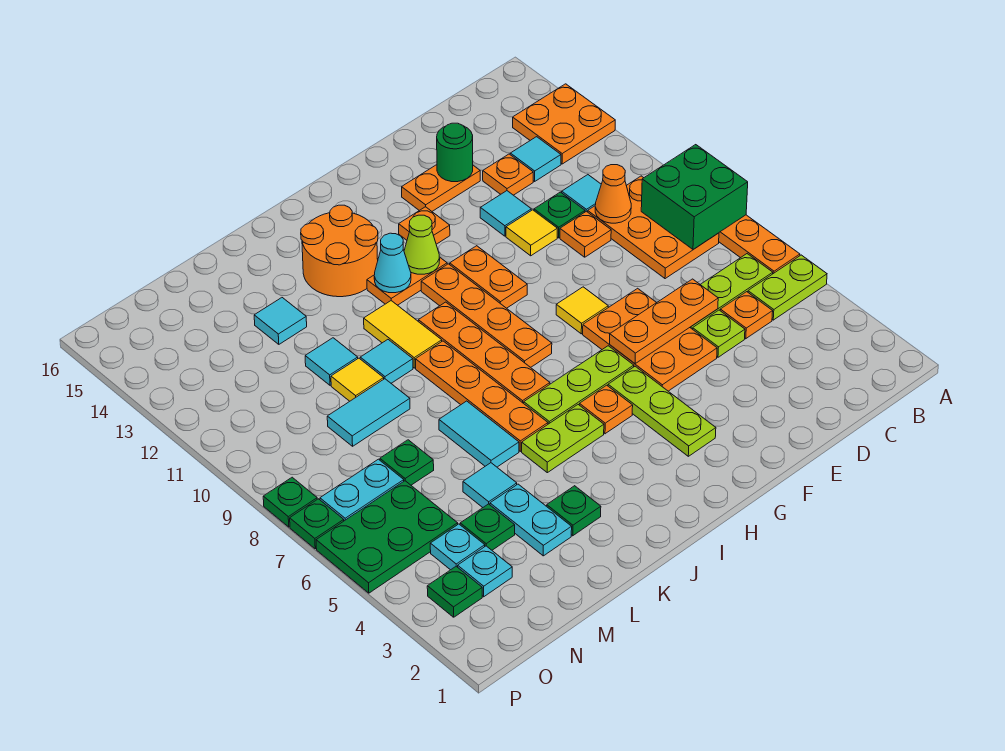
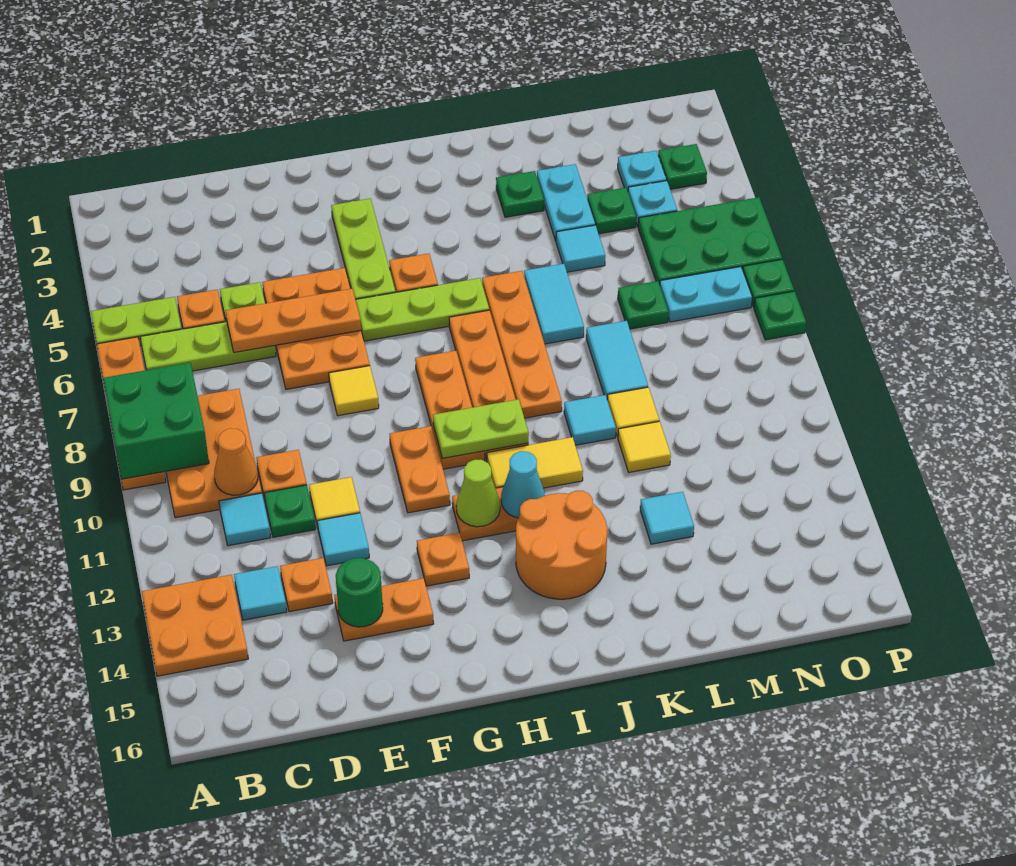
orange 1x4 plate [421,264,552,367] -> orange 1x3 plate [415,351,485,469]
lime 1x2 plate [522,405,604,473] -> lime 1x2 plate moved to [433,399,529,458]
yellow 1x2 tile [364,301,442,368] -> yellow 1x2 tile turned to [487,437,583,488]
cyan 1x2 tile [327,379,410,446] -> cyan 1x2 tile turned to [586,321,648,398]
cyan 1x1 tile [305,338,358,385] -> yellow 1x1 tile [618,421,671,472]

